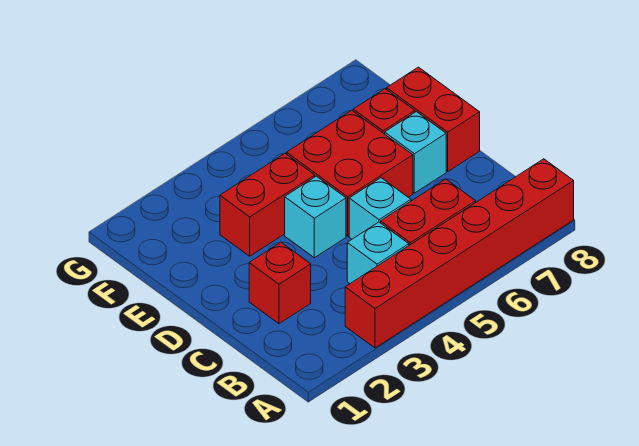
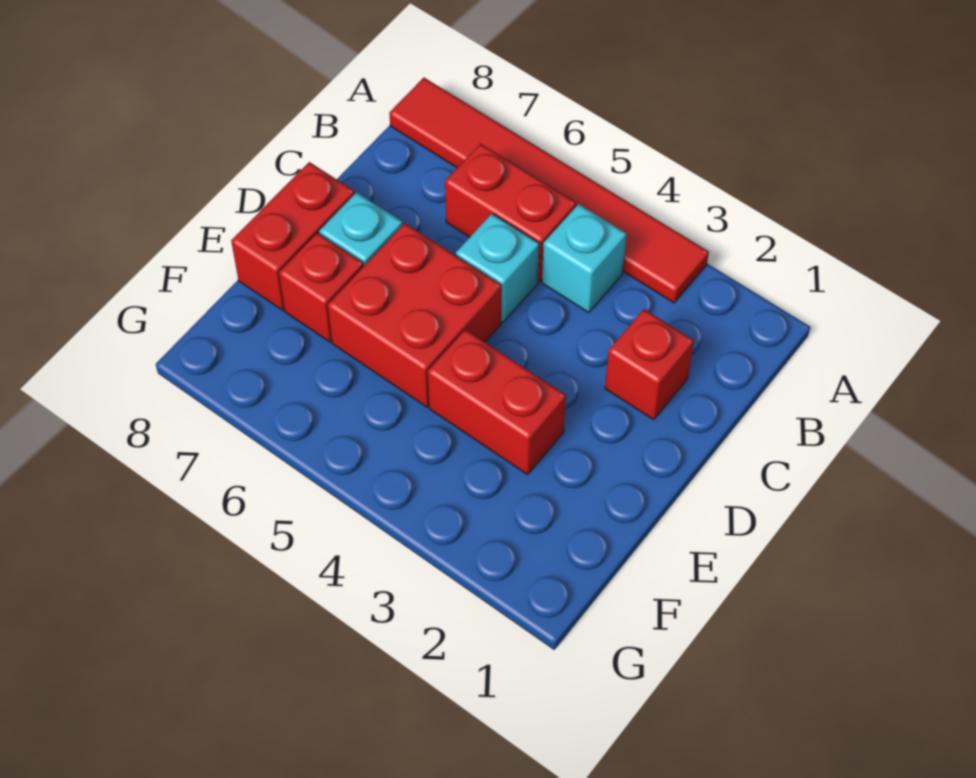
red 1x6 brick [345,159,574,348] -> red 1x6 tile [389,78,709,303]
cyan 1x1 brick [285,176,346,258] -> none

